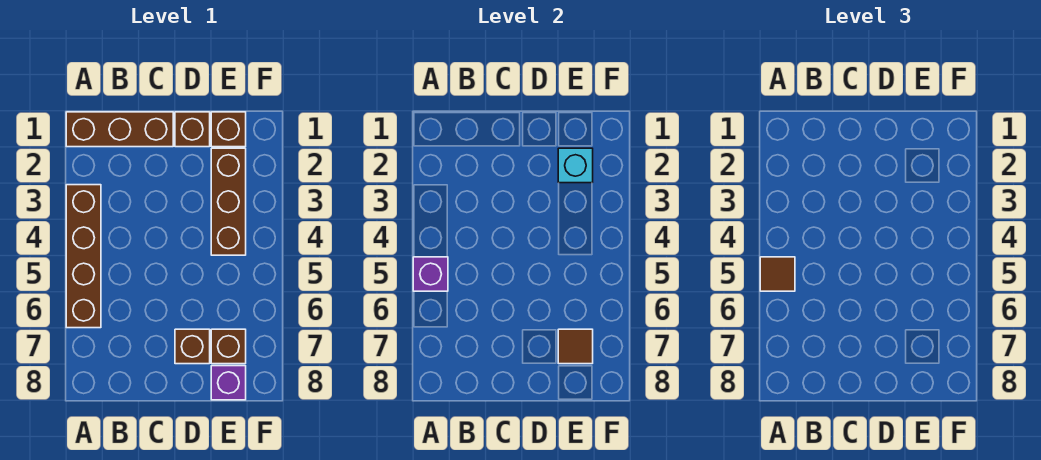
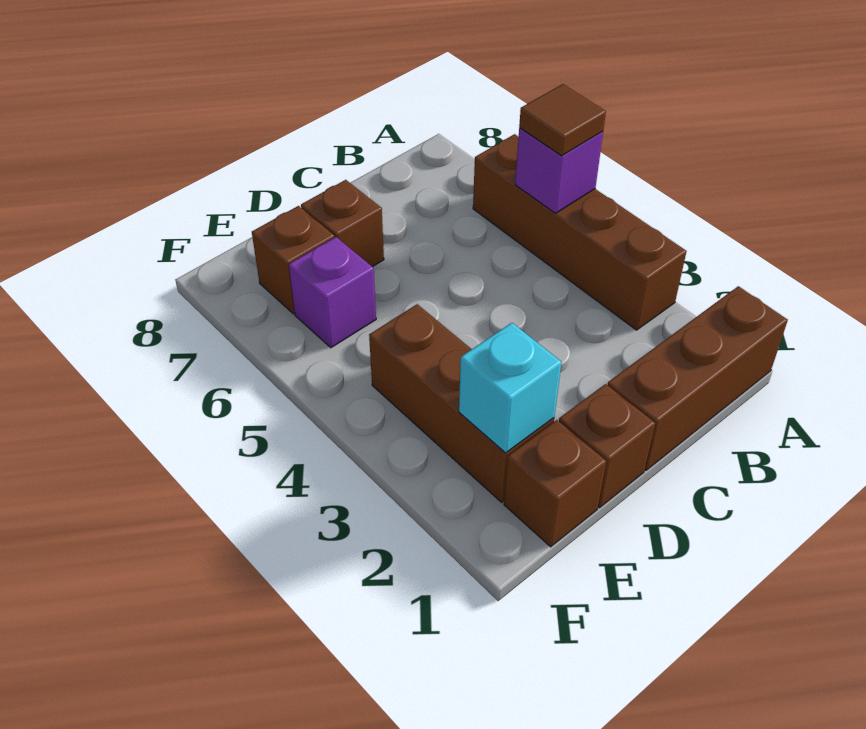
brown 1x1 tile [558,329,593,364] -> none
purple 1x1 brick [211,366,246,400] -> purple 1x1 brick moved to [289,237,376,348]

